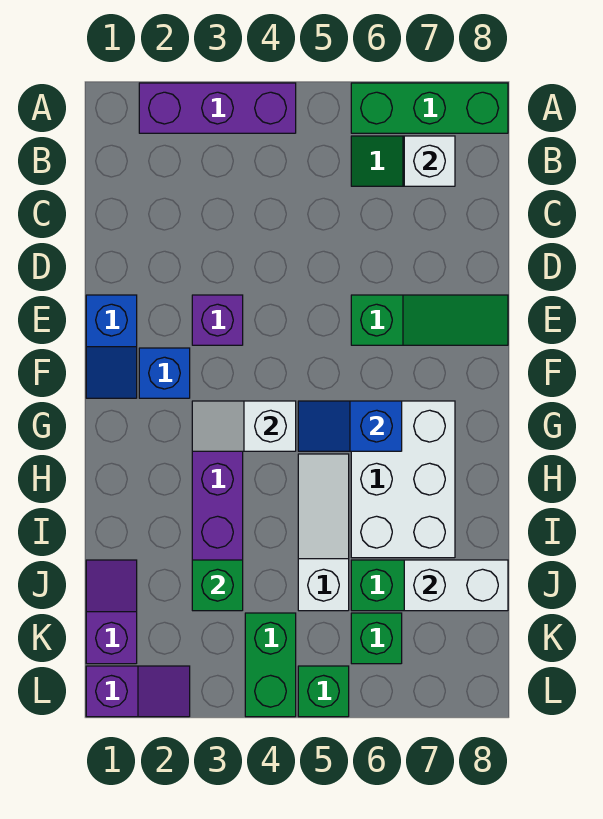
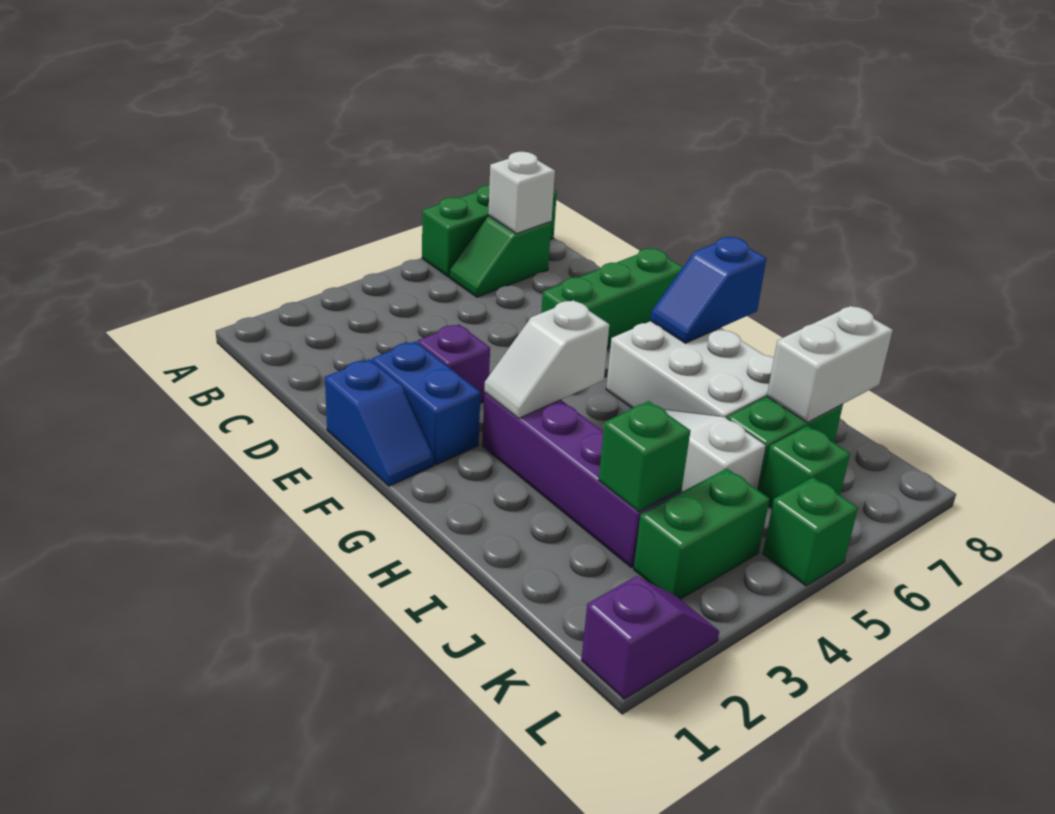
purple 1x3 brick [139,83,296,133] -> none
green 1x3 slope [351,295,508,345] -> green 1x3 brick [541,248,683,348]
blue 1x1 brick [139,348,190,398] -> blue 1x2 brick [372,341,481,465]
blue 1x2 slope [298,401,402,451] -> blue 1x2 slope moved to [650,237,767,343]
purple 1x2 slope [86,560,137,664] -> none
green 1x2 brick [245,613,296,717] -> green 1x2 brick turned to [634,468,769,599]

